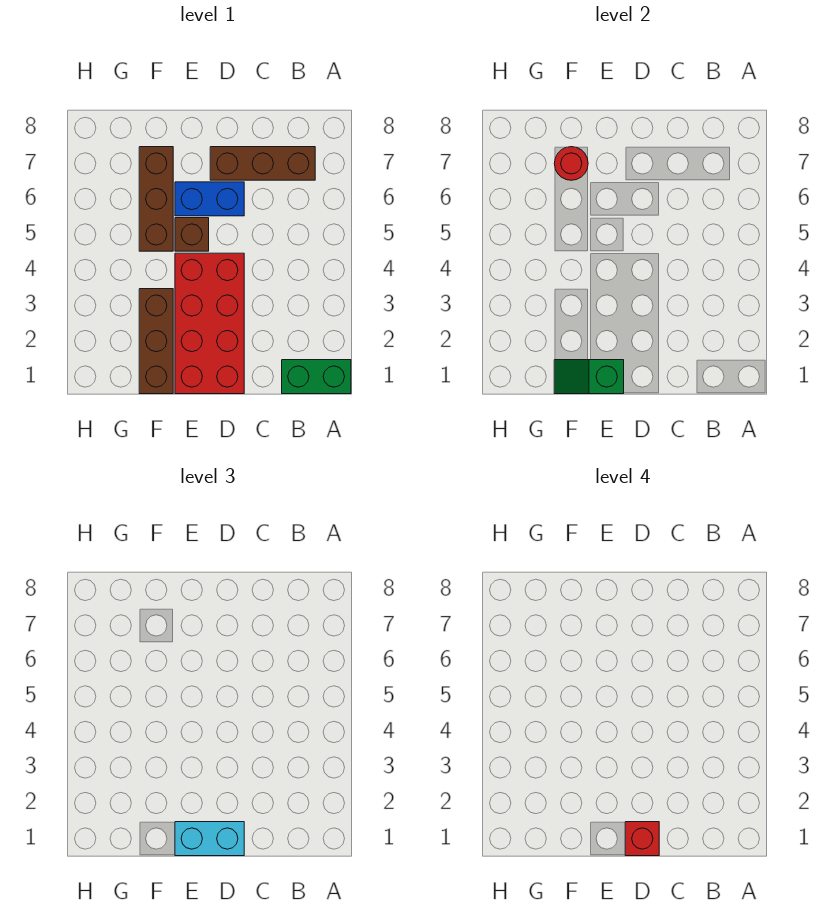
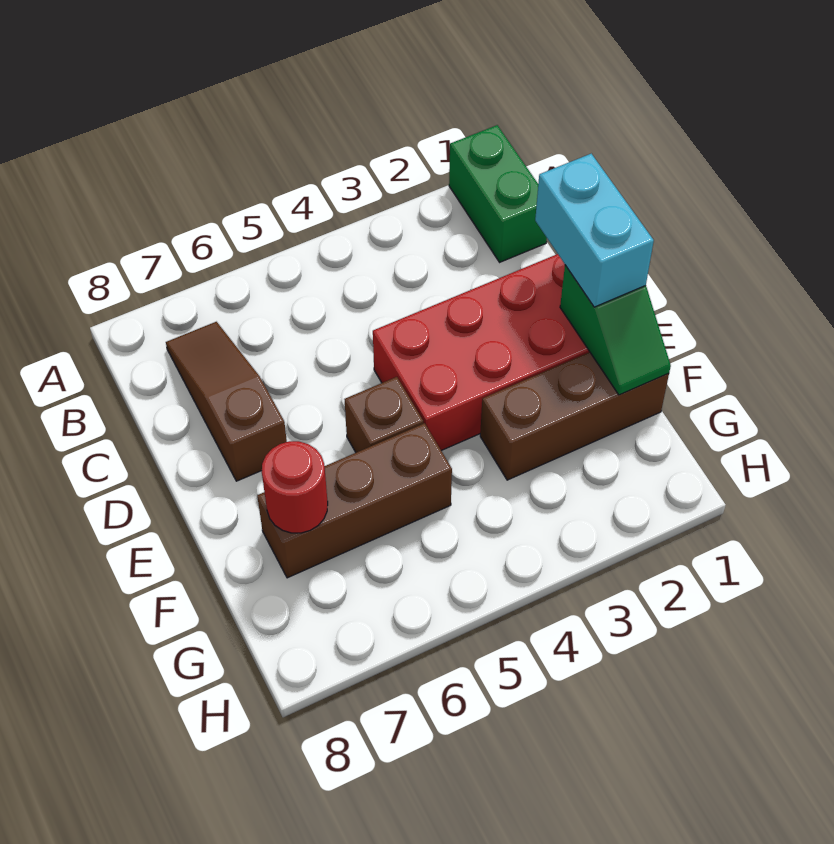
brown 1x3 brick [210,147,315,180] -> brown 1x3 slope [166,322,287,481]
red 1x1 brick [625,822,659,856] -> none
blue 1x2 brick [175,182,244,216] -> none

